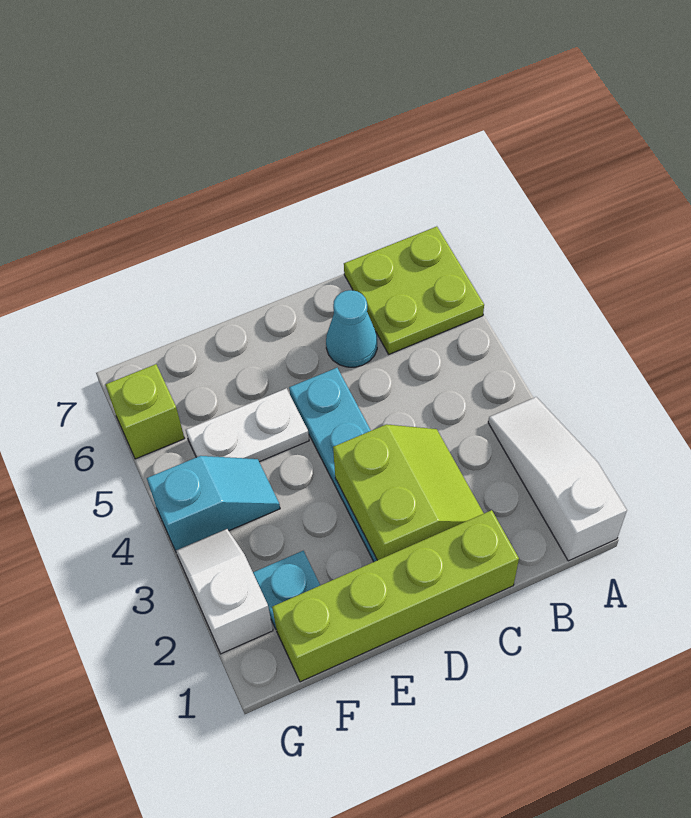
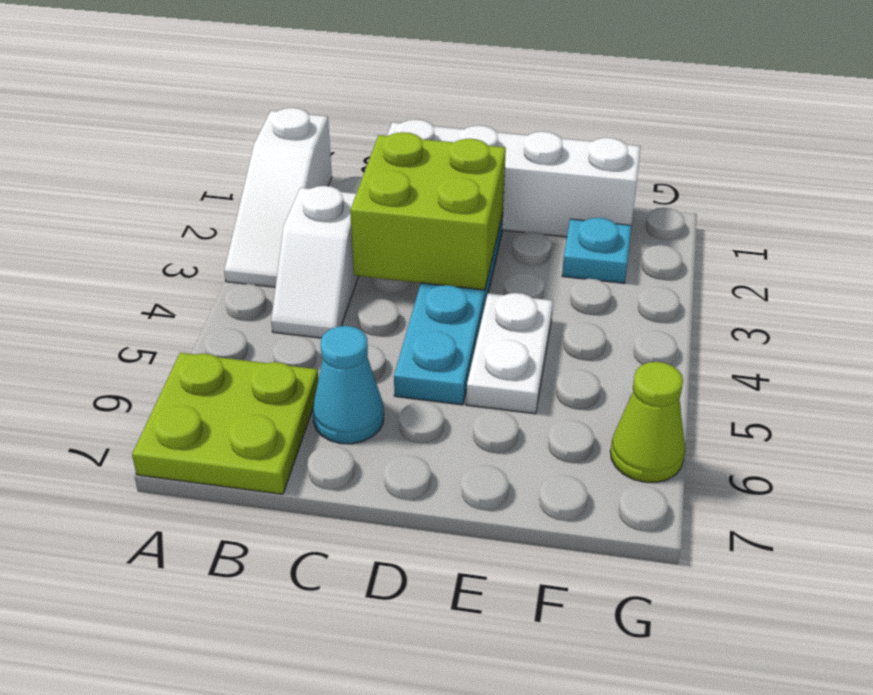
lime 1x4 brick [272,510,519,682] -> white 1x4 brick [387,119,641,237]
lime 2x2 slope [333,424,484,560] -> lime 2x2 brick [350,132,506,290]
white 1x2 plate [186,388,309,462] -> white 1x2 plate turned to [466,293,553,414]
cyan 1x2 slope [147,456,280,551] -> none
white 1x2 slope [176,529,273,654] -> white 1x2 slope moved to [271,186,359,338]
lime 1x1 brick [106,364,185,459] -> lime 1x1 cone [610,362,685,482]

